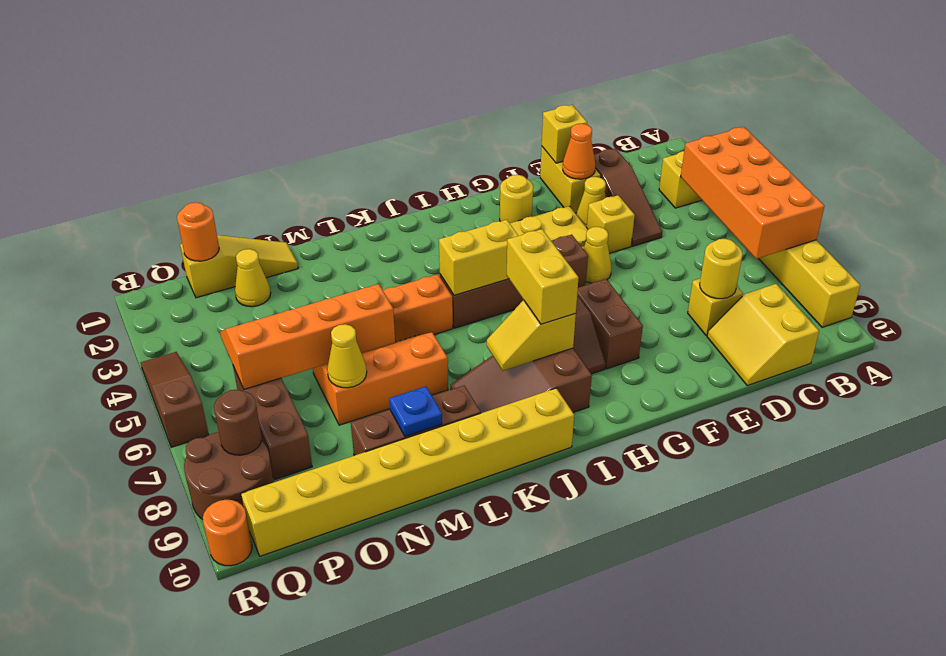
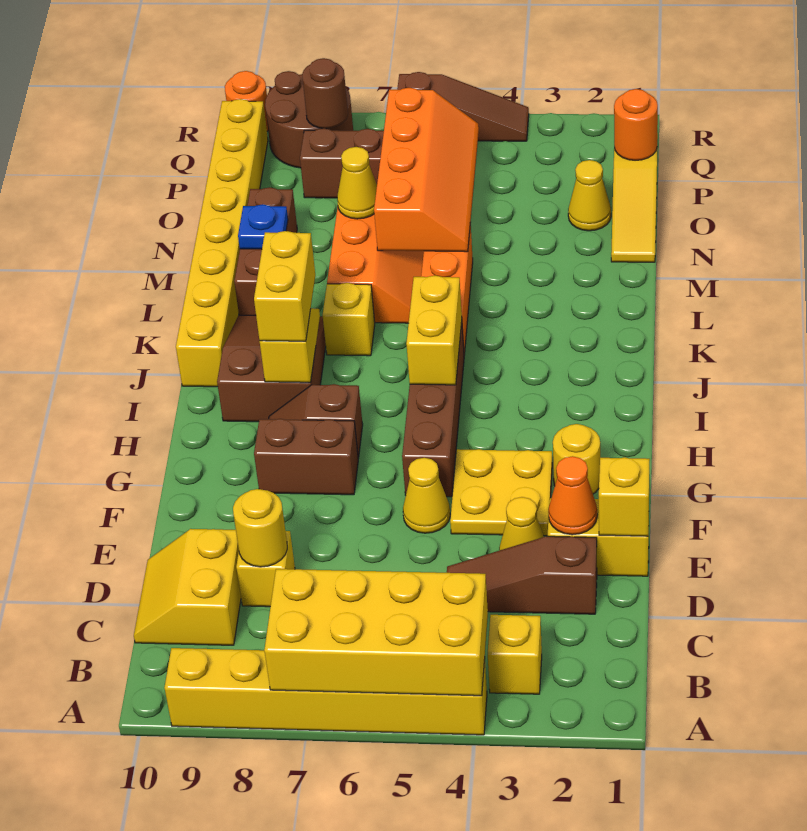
orange 2x4 brick [681,127,825,259] -> yellow 2x4 brick [264,569,488,696]
yellow 2x2 slope [707,284,819,386] -> yellow 2x2 slope turned to [134,529,241,645]
yellow 1x1 brick [587,195,635,253] -> yellow 1x1 brick moved to [323,283,375,356]
yellow 1x2 brick [507,229,579,324] -> yellow 1x2 brick turned to [254,231,315,341]

